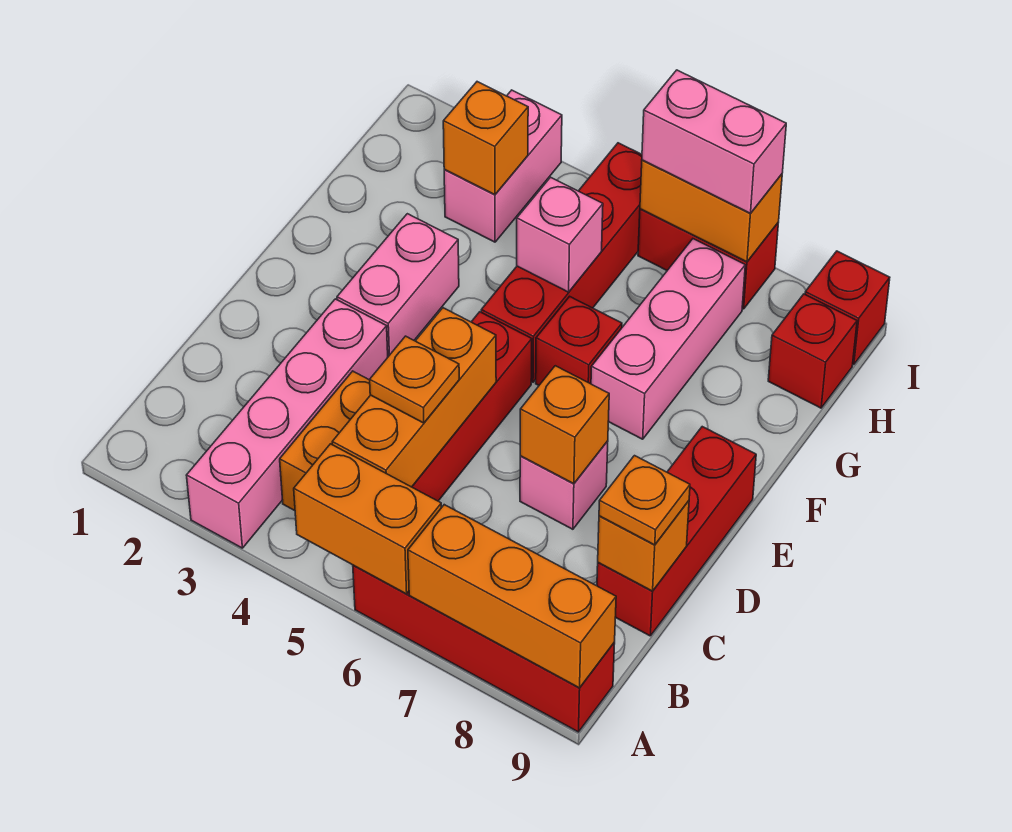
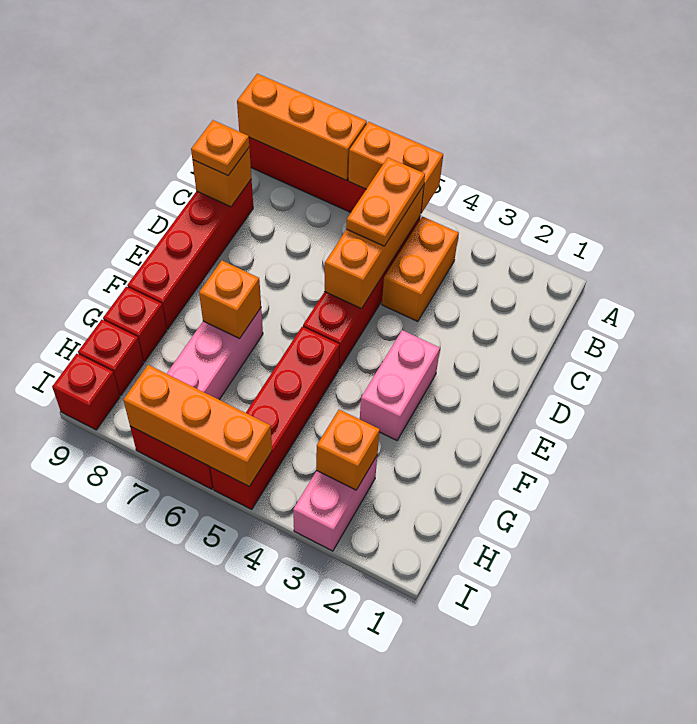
pink 1x4 brick [186,299,388,548] -> none
orange 1x1 plate [370,336,459,423] -> orange 1x2 plate [346,158,425,246]
red 1x3 brick [597,427,756,636] -> red 1x4 brick [127,179,253,329]
pink 1x1 brick [520,441,608,529] -> none
orange 1x1 brick [520,366,609,484] -> orange 1x1 brick moved to [199,261,261,338]
red 1x1 brick [536,296,622,385] -> red 1x1 brick moved to [103,287,167,362]
pink 1x1 brick [517,177,603,292] -> none
orange 1x2 brick [640,160,782,262] -> orange 1x3 brick [123,365,272,486]
pink 1x2 brick [642,70,786,213] -> none

